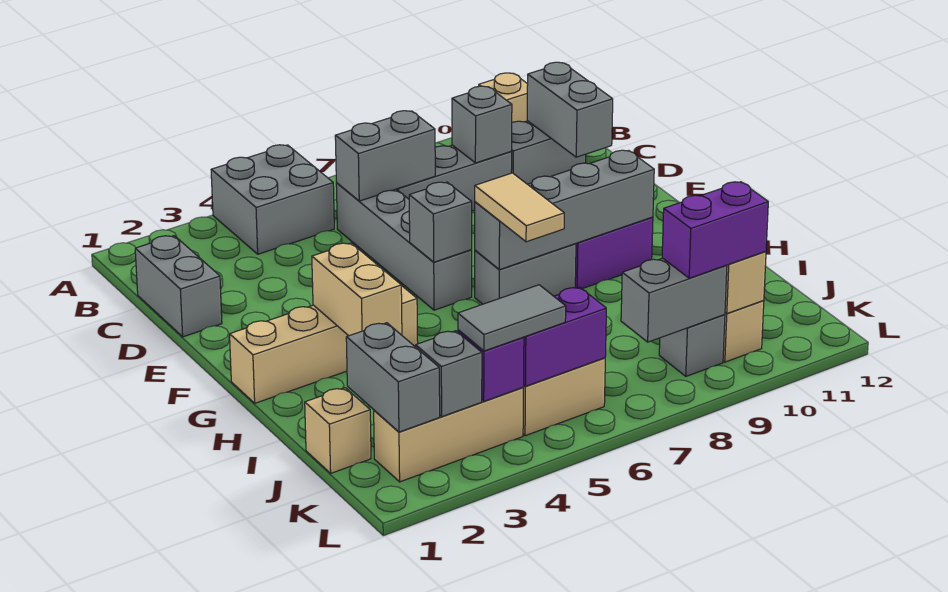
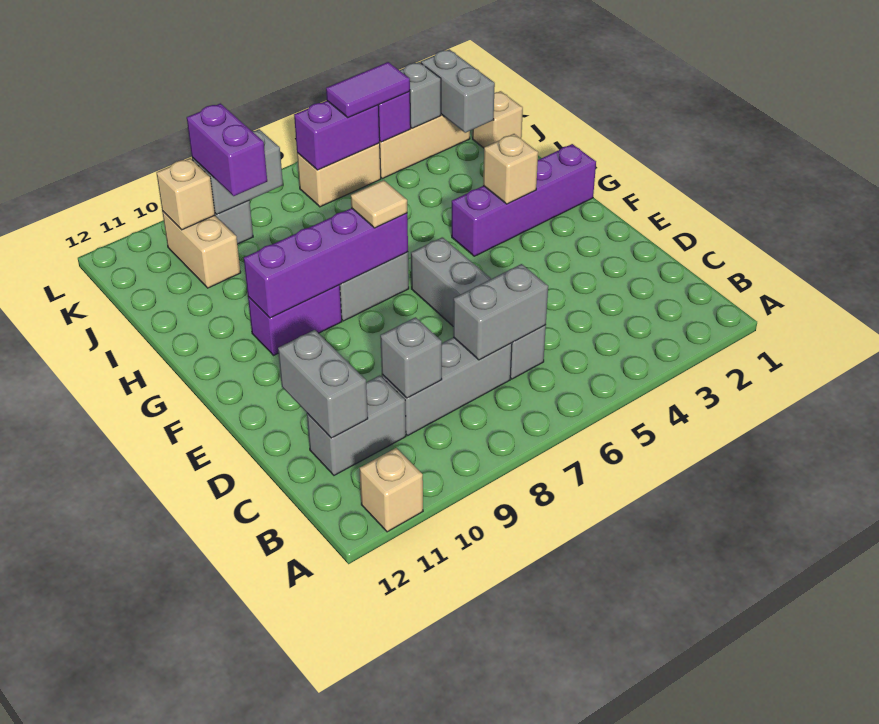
grey 2x2 brick [211,145,334,254] -> none
grey 1x2 brick [135,236,222,337] -> none
grey 1x1 brick [409,182,472,262] -> none
tan 1x4 brick [230,285,418,403] -> purple 1x4 brick [452,144,596,256]
tan 1x2 brick [312,243,402,336] -> tan 1x1 brick [483,134,538,204]
grey 1x4 brick [475,150,654,270] -> purple 1x4 brick [244,208,408,318]
tan 1x2 tile [475,173,564,242] -> tan 1x1 tile [351,180,407,228]
grey 1x2 tile [458,285,566,351] -> purple 1x2 tile [326,62,410,117]
purple 1x2 brick [662,182,768,278] -> purple 1x2 brick turned to [187,103,267,196]

